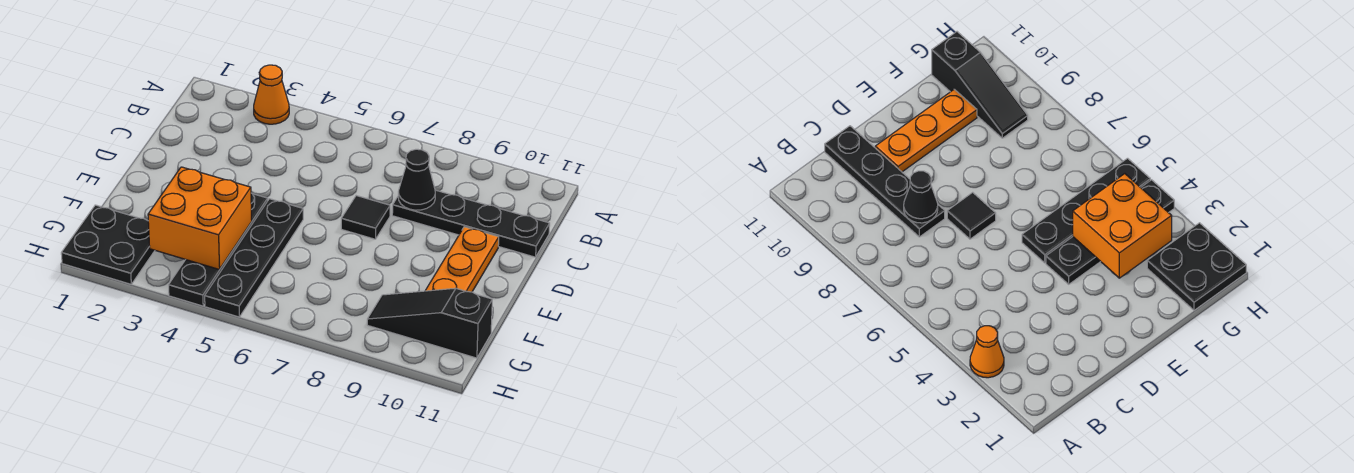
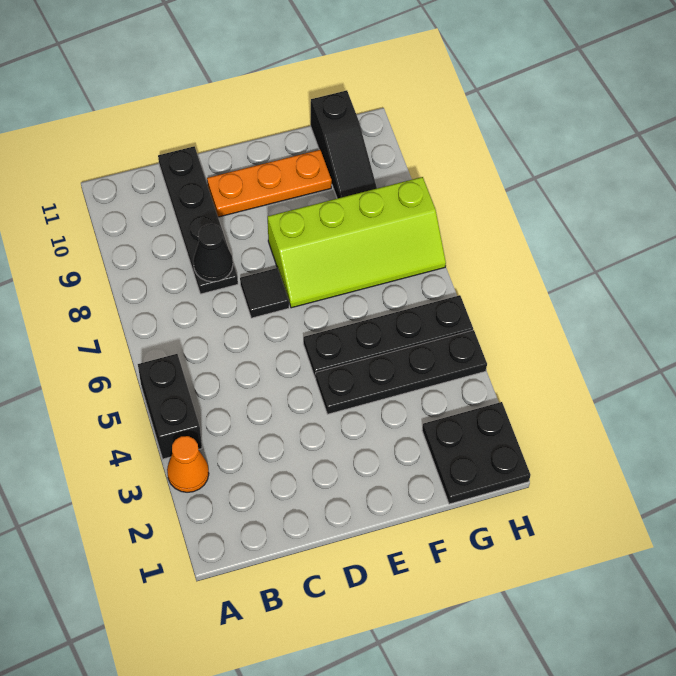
none -> black 1x2 brick [138,354,202,459]
none -> lime 2x4 slope [268,177,446,308]
orange 2x2 brick [148,167,252,270] -> none

